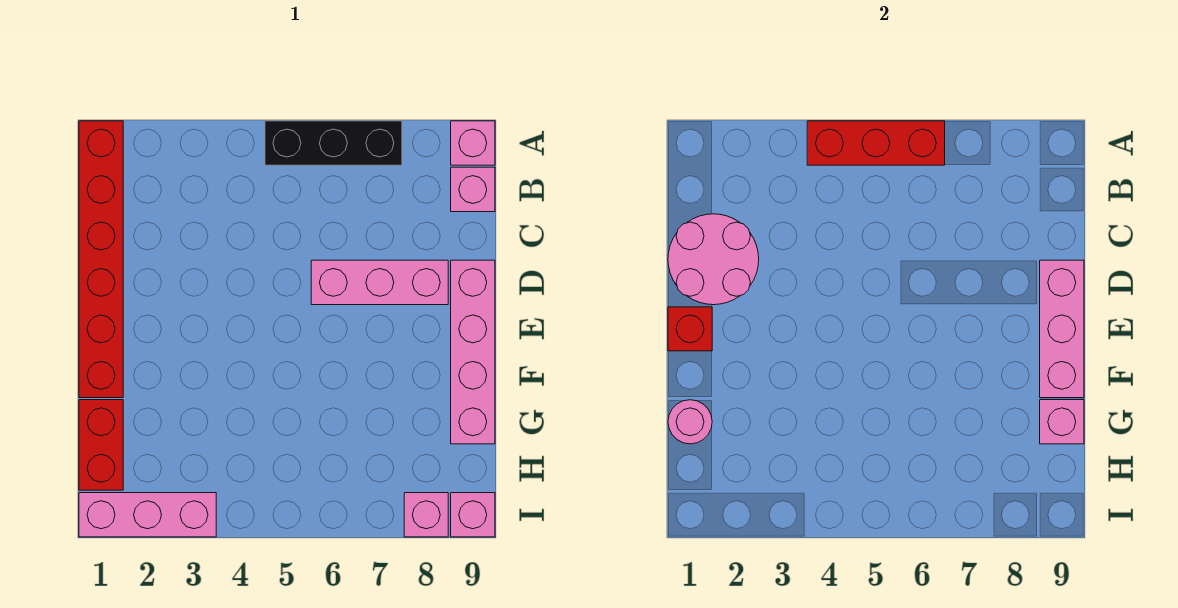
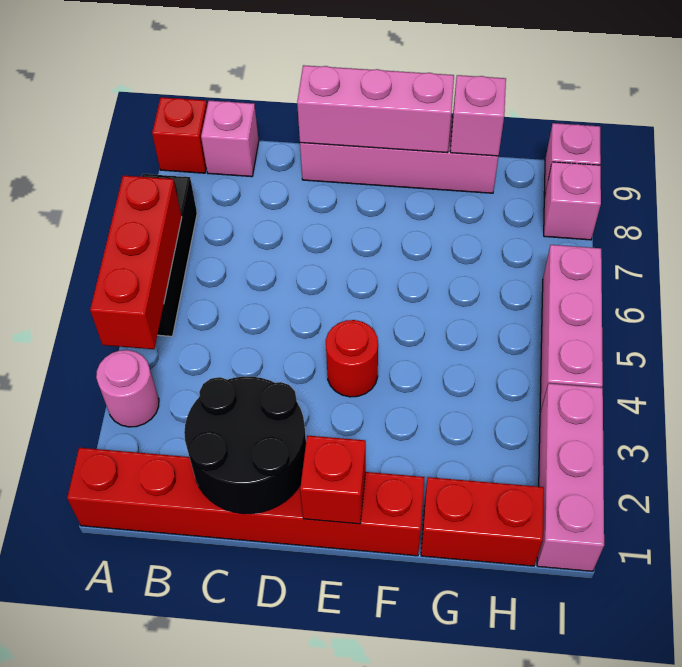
pink 1x1 brick [451,121,495,165] -> red 1x1 brick [152,97,207,173]
pink 2x2 round brick [668,214,759,305] -> black 2x2 round brick [184,377,306,514]
pink 1x3 brick [311,260,448,305] -> pink 1x3 brick moved to [540,245,603,412]
none -> red 1x1 round brick [326,320,378,397]
pink 1x1 round brick [668,400,712,444] -> pink 1x1 round brick moved to [96,350,159,427]

